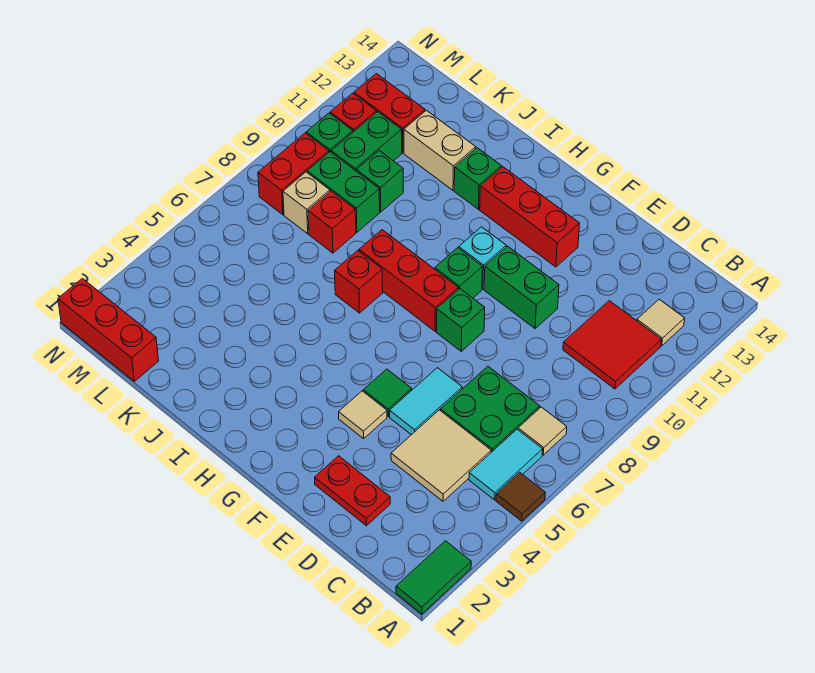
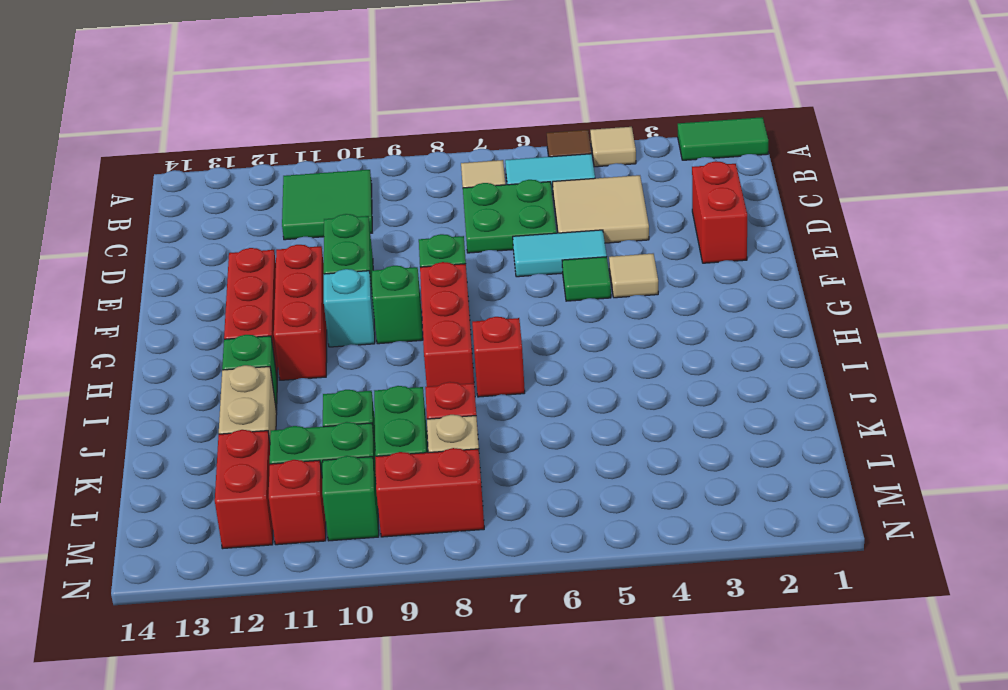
red 2x2 tile [563,301,661,389] -> green 2x2 tile [282,170,372,240]
tan 1x1 tile [637,299,685,346] -> tan 1x1 tile moved to [590,127,636,167]
red 1x2 plate [315,456,390,526] -> red 1x2 brick [692,161,747,263]
red 1x3 brick [58,278,158,381] -> red 1x3 brick moved to [274,245,327,380]

